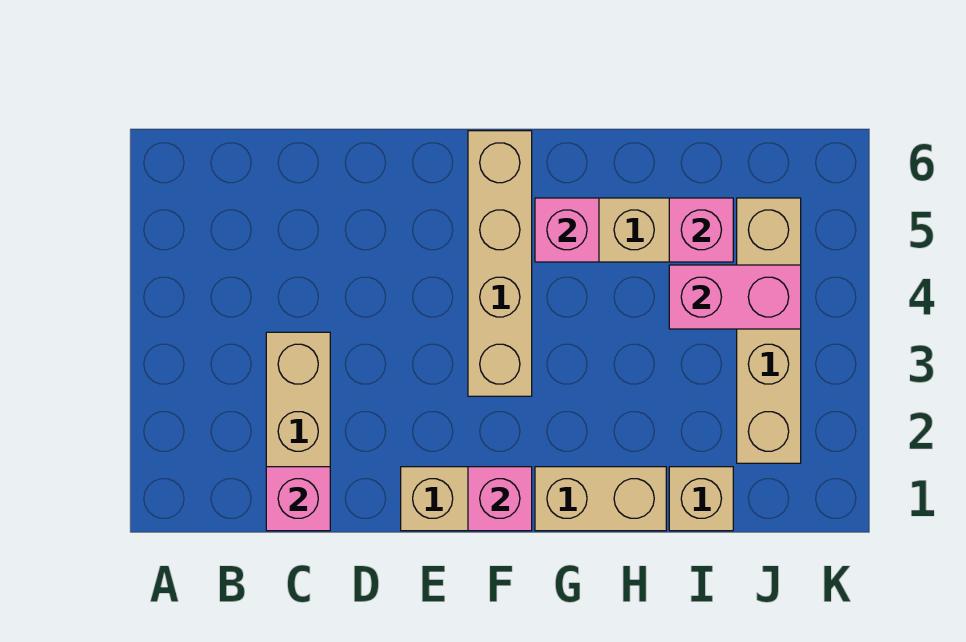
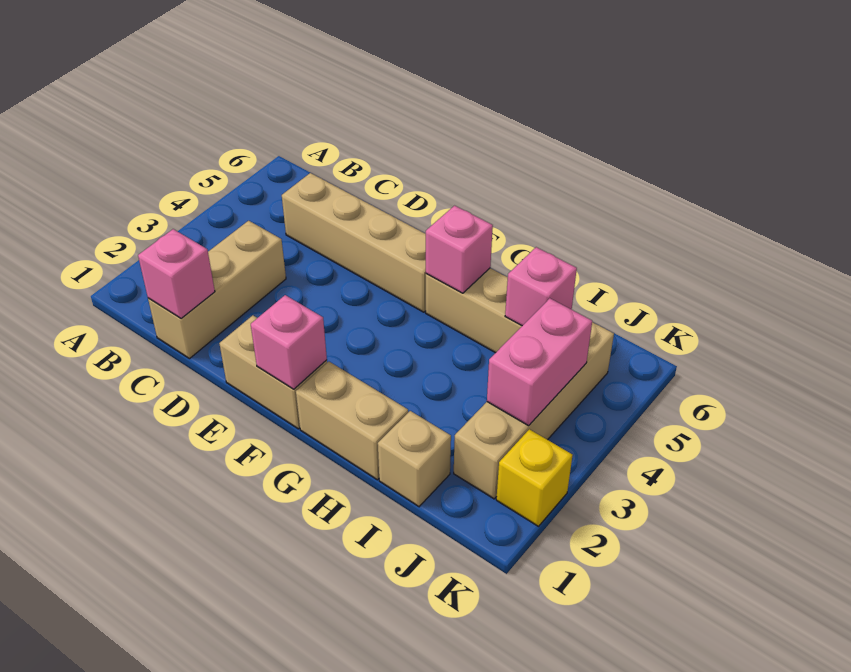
tan 1x4 brick [468,131,532,396] -> tan 1x4 brick turned to [282,173,426,312]
pink 1x2 brick [669,265,801,329] -> pink 1x2 brick turned to [487,298,592,426]
none -> yellow 1x1 brick [496,429,573,526]

